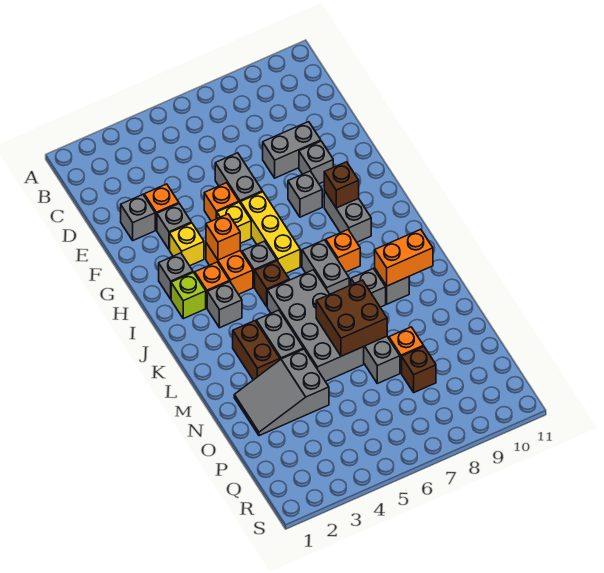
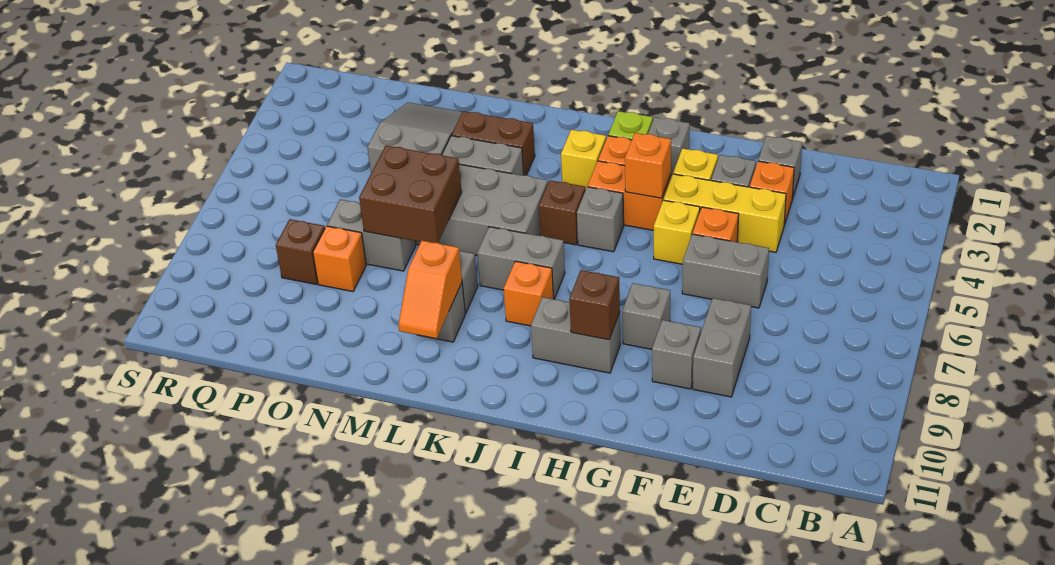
yellow 1x3 brick [241,192,300,273] -> yellow 1x3 brick moved to [664,174,786,252]
grey 1x1 brick [207,281,242,328] -> yellow 1x1 brick [561,130,606,190]
orange 1x2 brick [375,229,433,286] -> orange 1x2 slope [398,241,462,338]

